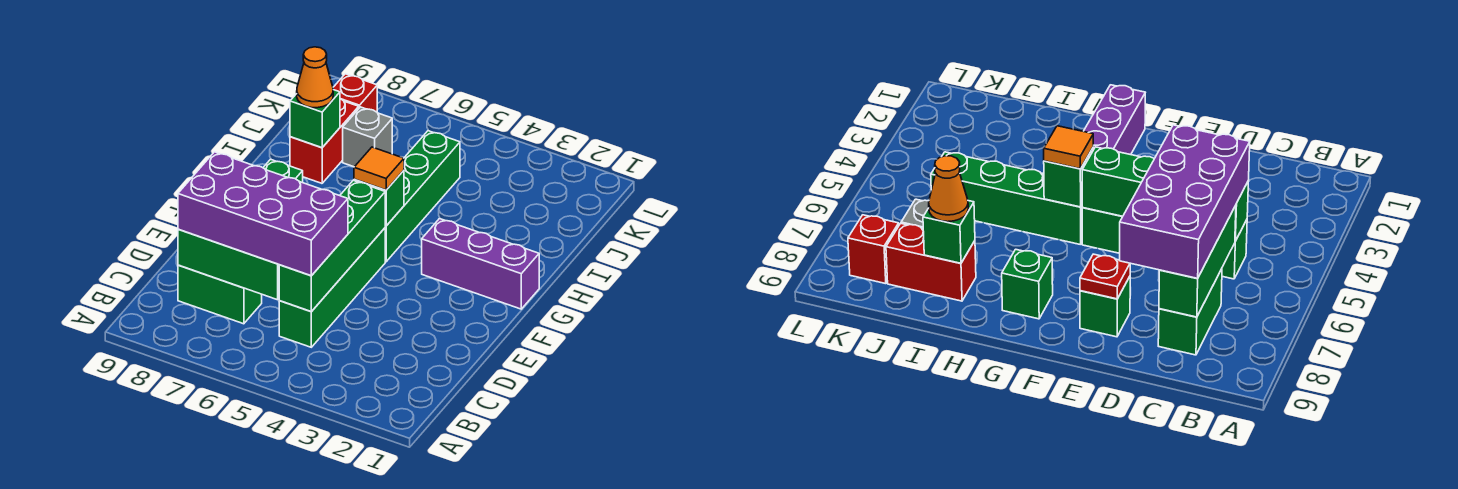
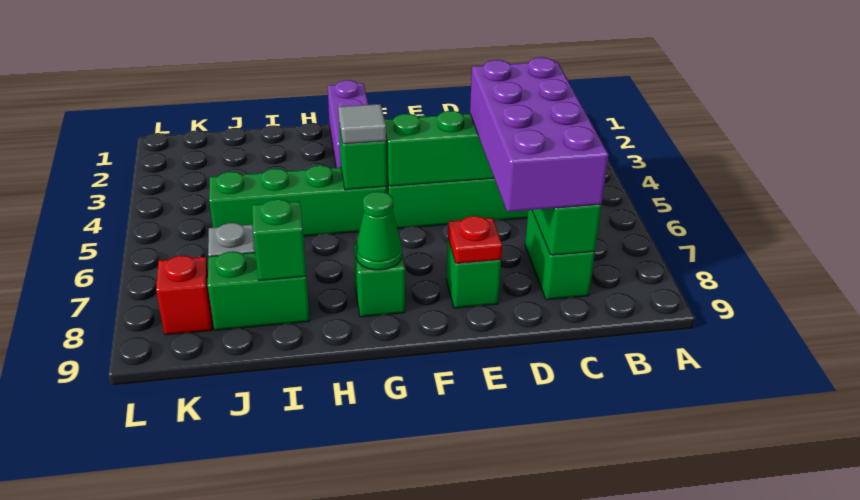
orange 1x1 tile [354,147,404,190] -> grey 1x1 tile [338,104,386,144]
none -> green 1x1 cone [356,191,402,270]
red 1x2 brick [290,99,359,183] -> green 1x2 brick [208,251,310,330]
orange 1x1 cone [297,47,333,108] -> none

